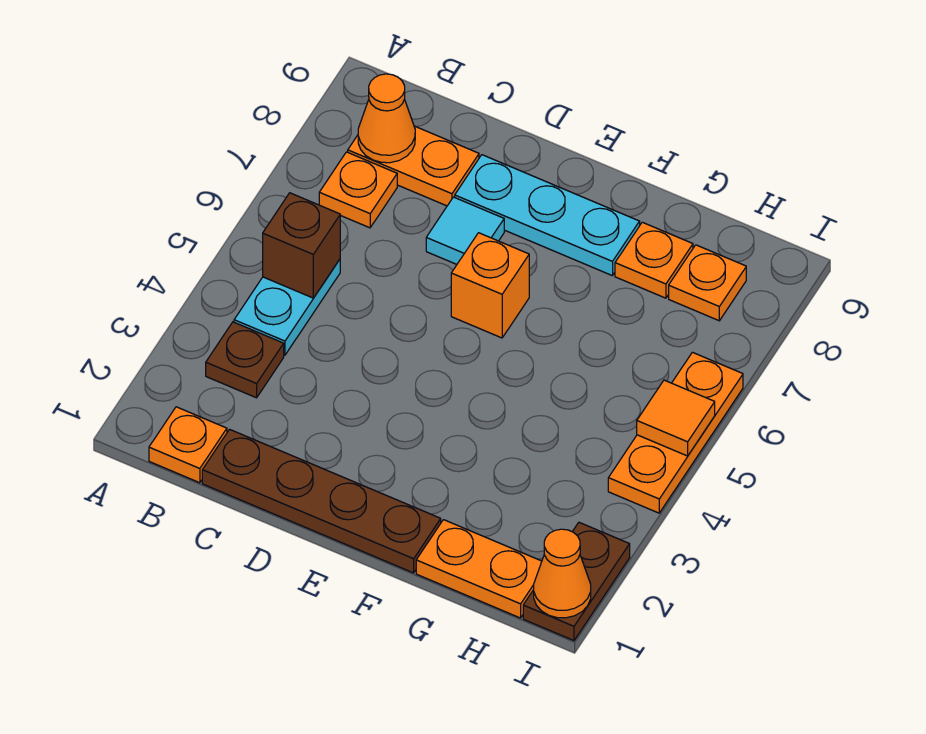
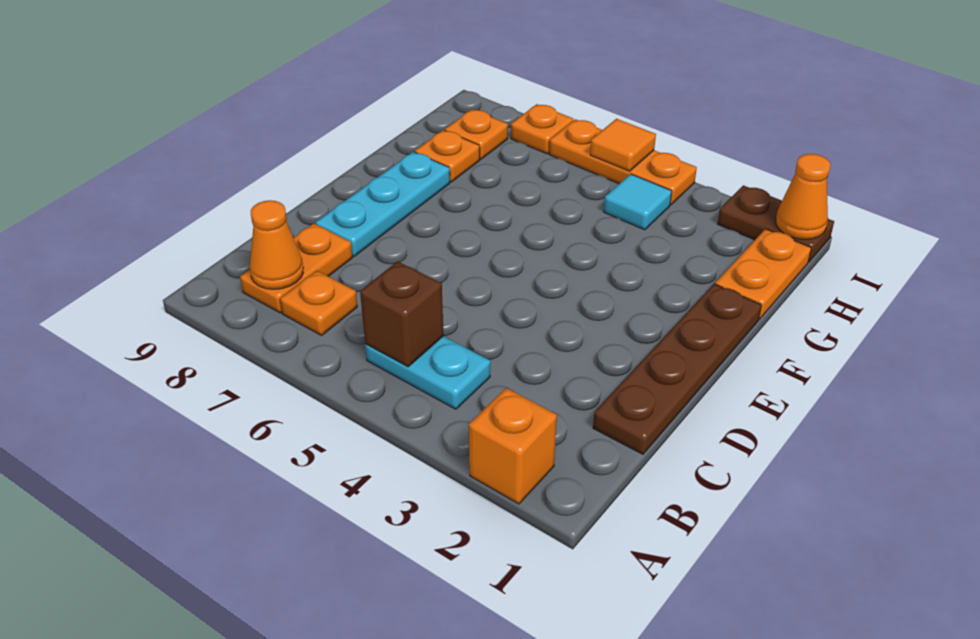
orange 1x1 plate [149,407,227,483] -> orange 1x1 plate moved to [511,104,573,154]
brown 1x1 plate [206,322,284,398] -> none
cyan 1x1 tile [426,197,504,264] -> cyan 1x1 tile moved to [604,174,672,230]
orange 1x1 brick [451,233,529,338] -> orange 1x1 brick moved to [469,388,557,504]

